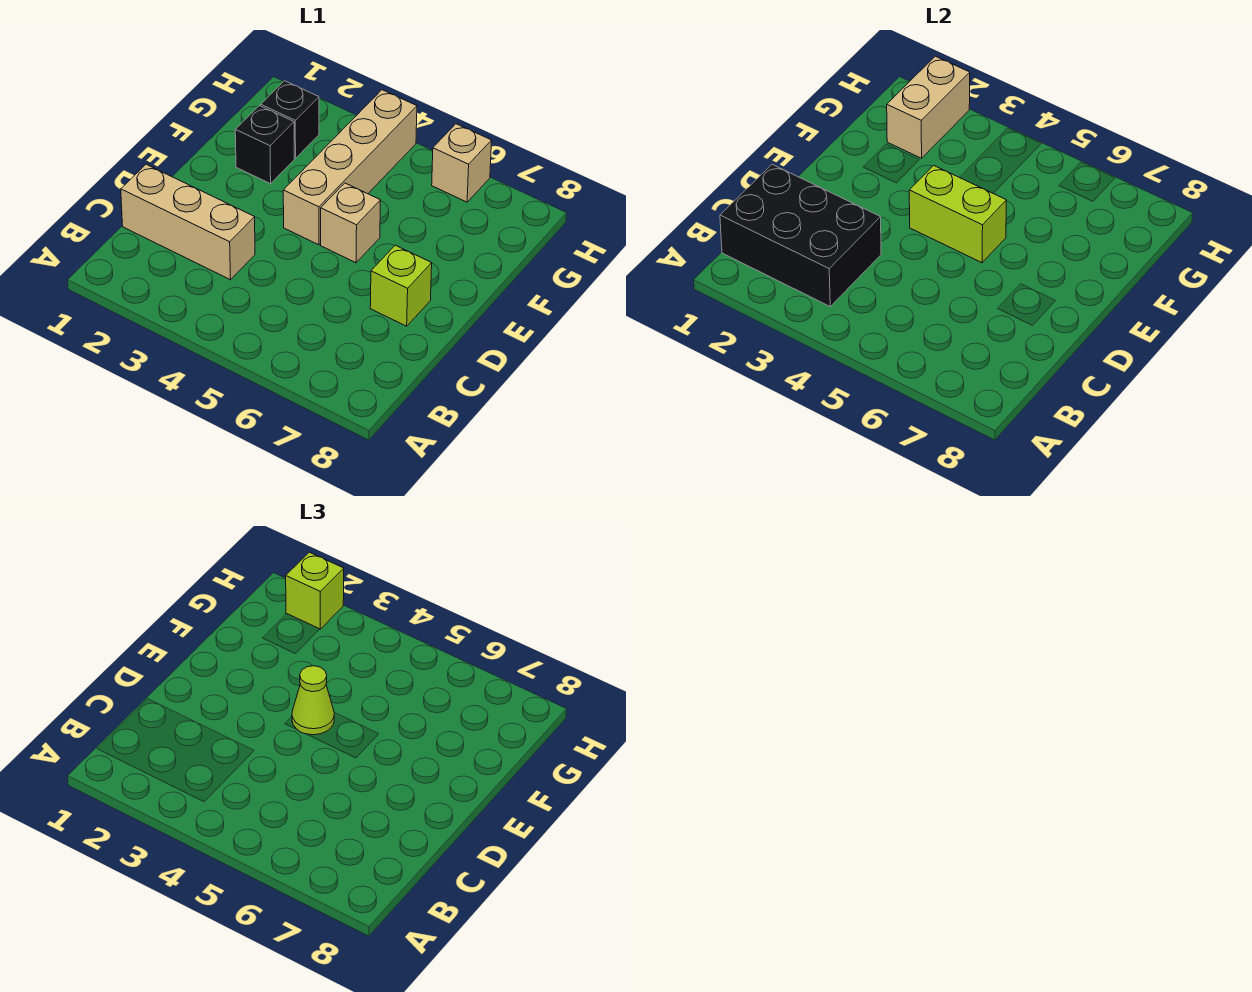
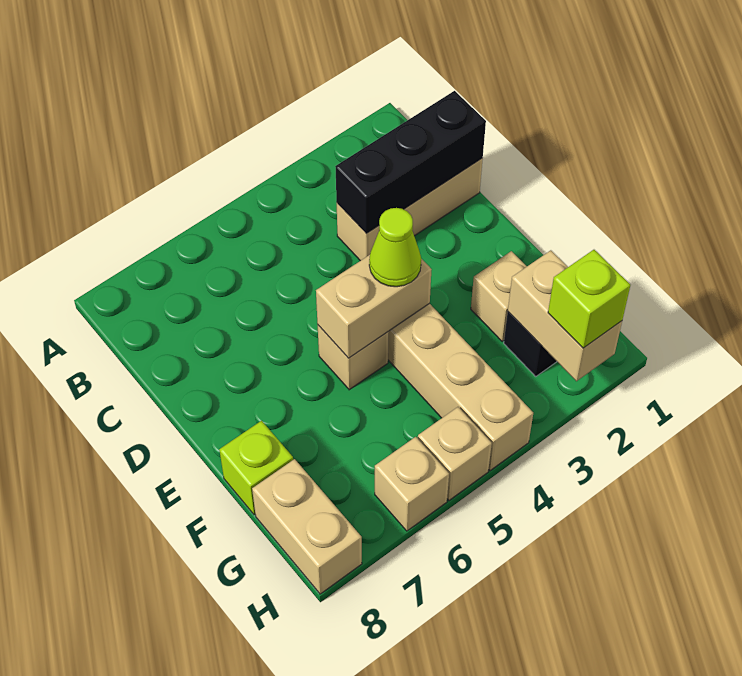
black 2x3 brick [720,164,881,306] -> black 1x3 brick [335,91,486,234]
lime 1x1 brick [370,245,432,326] -> lime 1x1 brick moved to [219,421,293,515]
lime 1x2 brick [909,165,1007,263] -> tan 1x2 brick [316,255,432,358]
black 1x1 brick [235,106,294,184] -> tan 1x1 brick [471,251,527,342]
none -> tan 1x2 brick [252,459,362,594]
none -> tan 1x1 brick [418,407,492,500]

